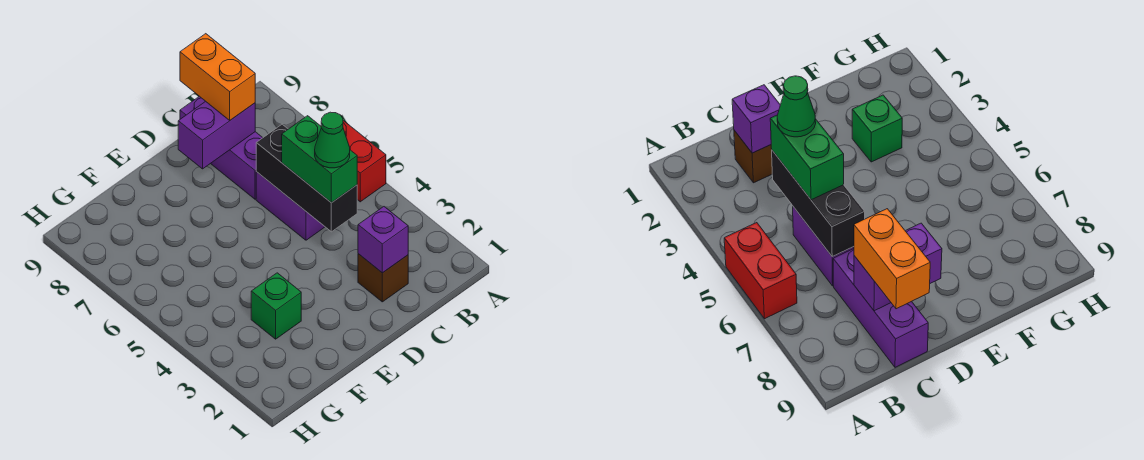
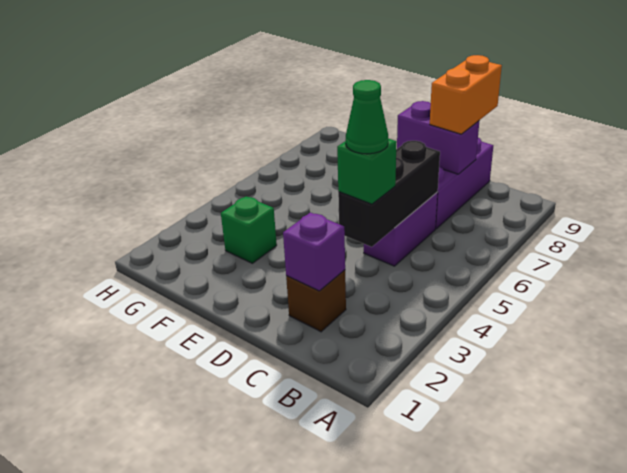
red 1x2 brick [343,121,386,202] -> none
green 1x2 brick [282,116,357,203] -> green 1x1 brick [337,138,397,204]

